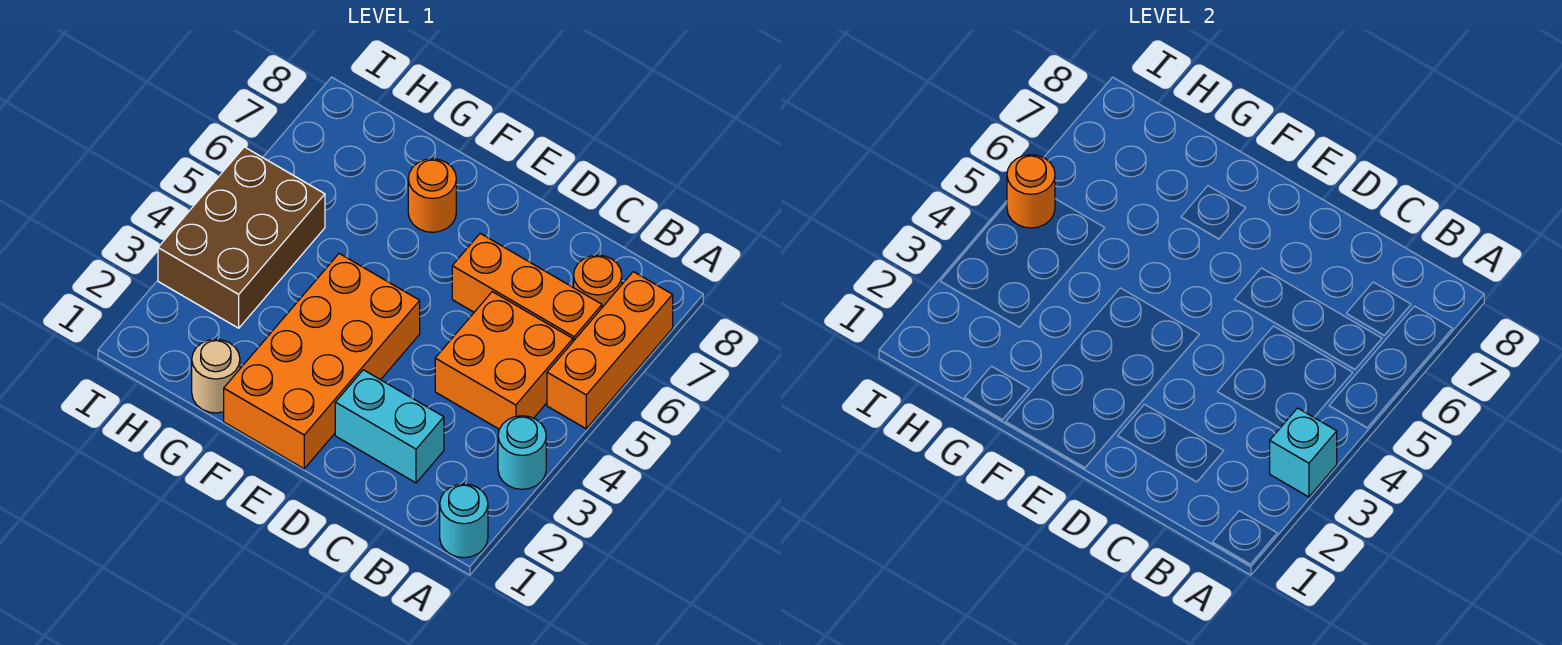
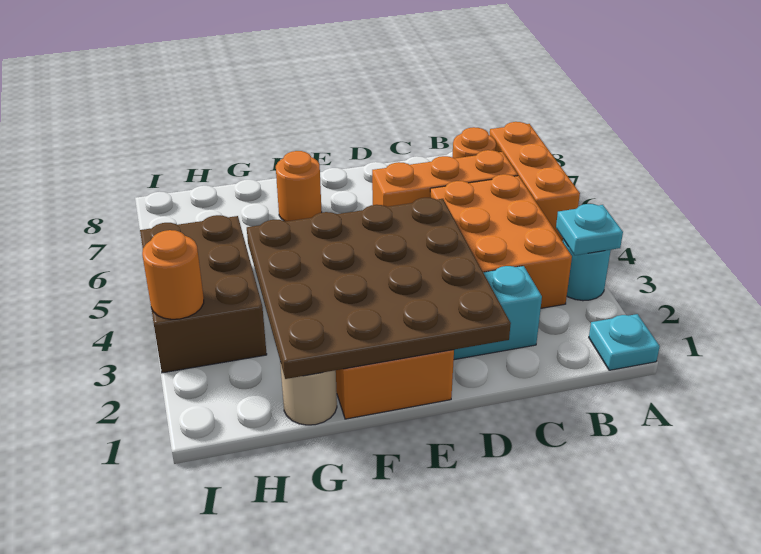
cyan 1x1 round brick [440,484,488,558] -> cyan 1x1 plate [589,314,660,370]
cyan 1x1 brick [1270,408,1337,497] -> cyan 1x1 plate [556,204,623,255]
orange 2x2 brick [435,292,573,429] -> orange 2x3 brick [430,174,572,308]
none -> brown 4x4 plate [247,198,511,379]
orange 1x1 round brick [1007,155,1055,228] -> orange 1x1 round brick moved to [142,230,204,319]

